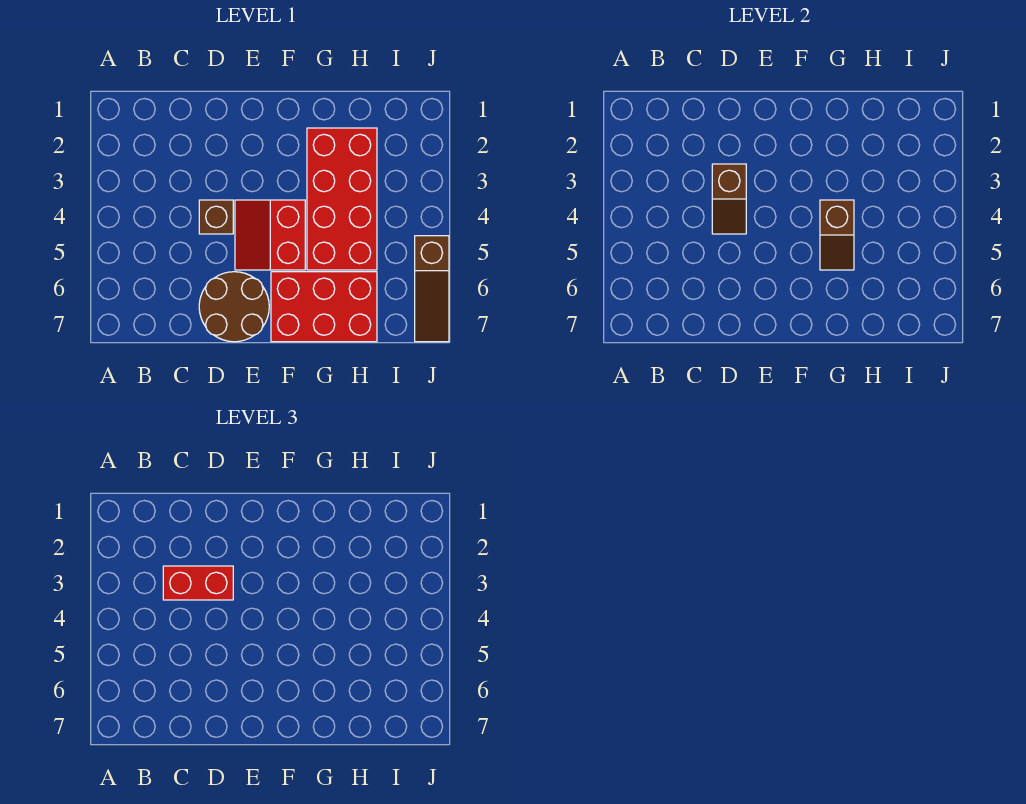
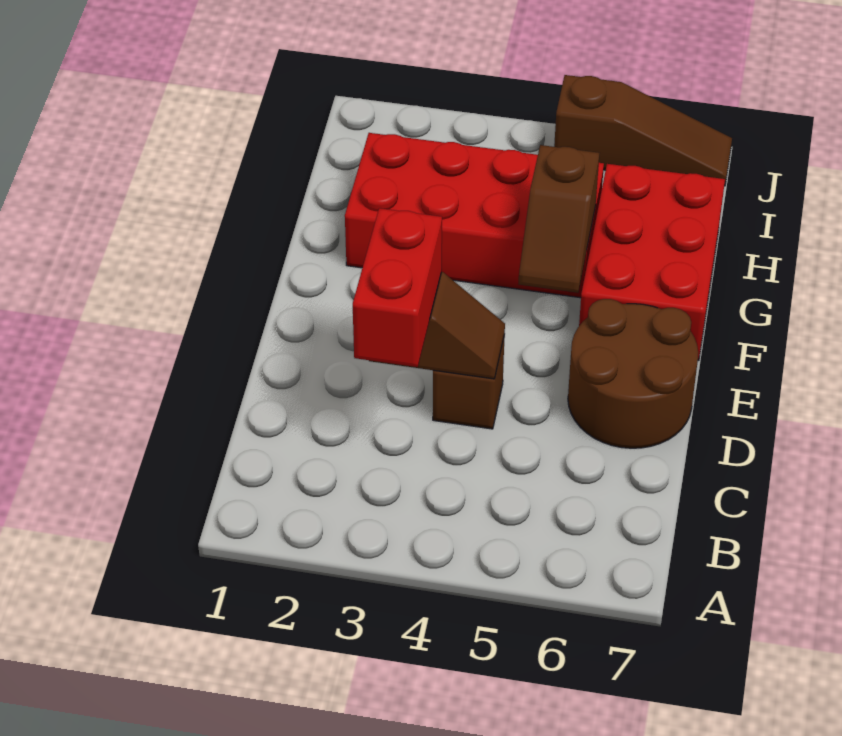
red 2x2 slope [235,200,305,270] -> none
brown 1x2 slope [820,200,854,270] -> brown 1x2 slope turned to [519,145,599,293]

